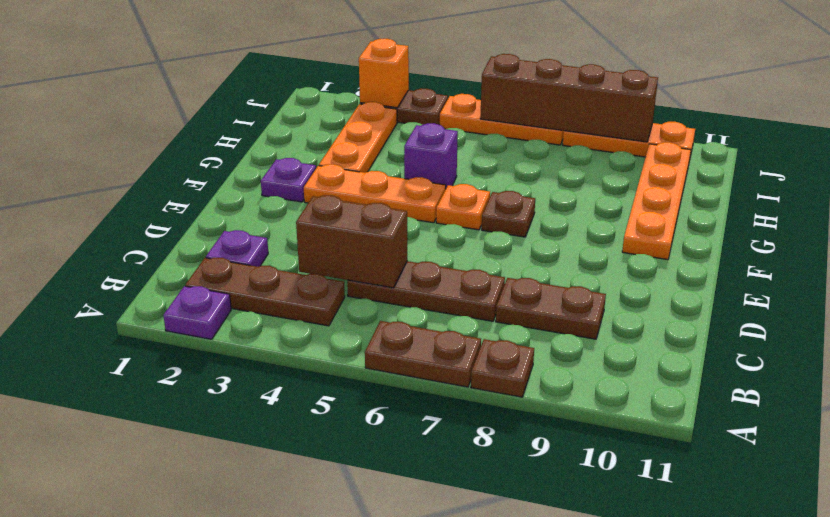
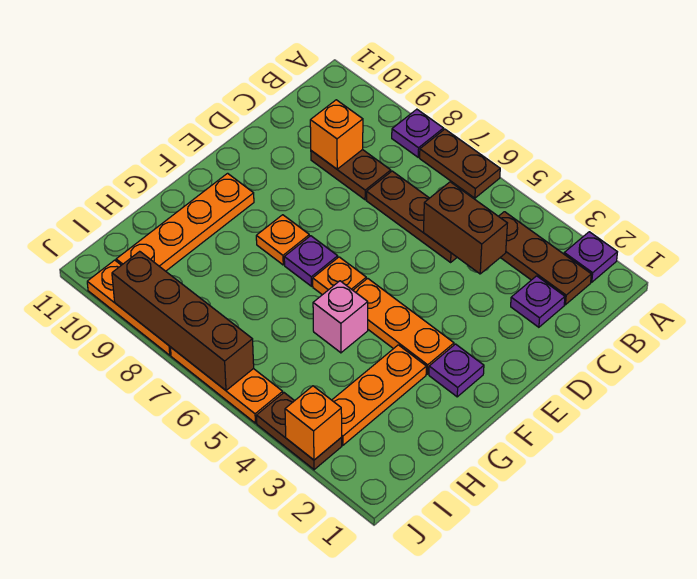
brown 1x1 plate [471,339,534,397] -> purple 1x1 plate [392,109,444,157]
none -> orange 1x1 brick [310,100,363,169]
brown 1x1 plate [482,191,535,237] -> purple 1x1 plate [284,236,338,286]
none -> orange 1x1 plate [256,215,309,265]
purple 1x1 brick [404,123,458,188] -> pink 1x1 brick [313,281,368,353]

